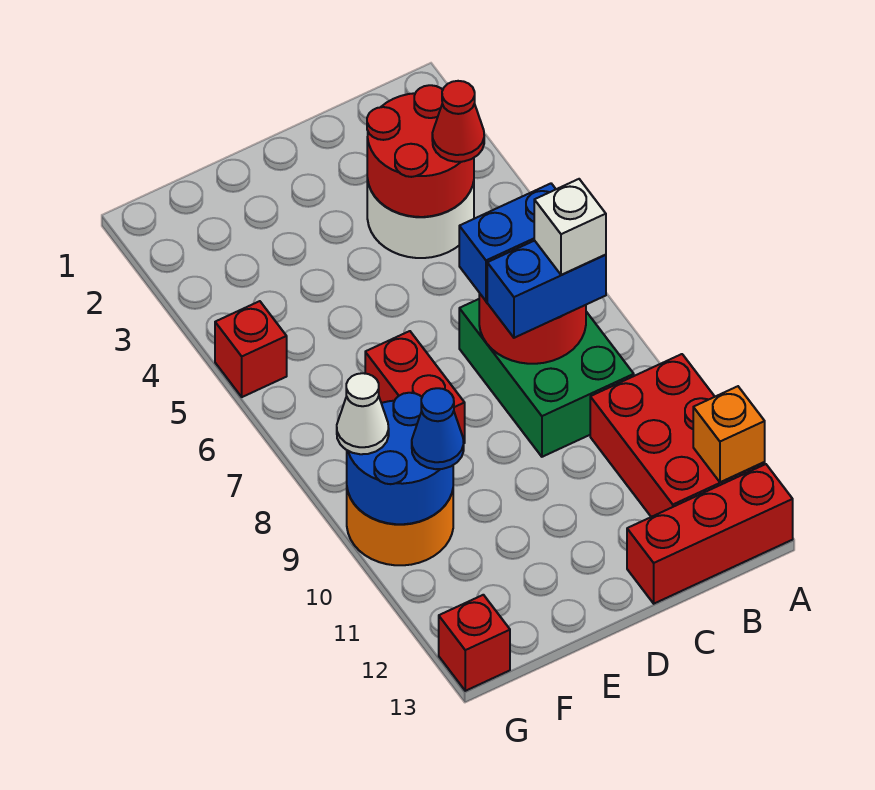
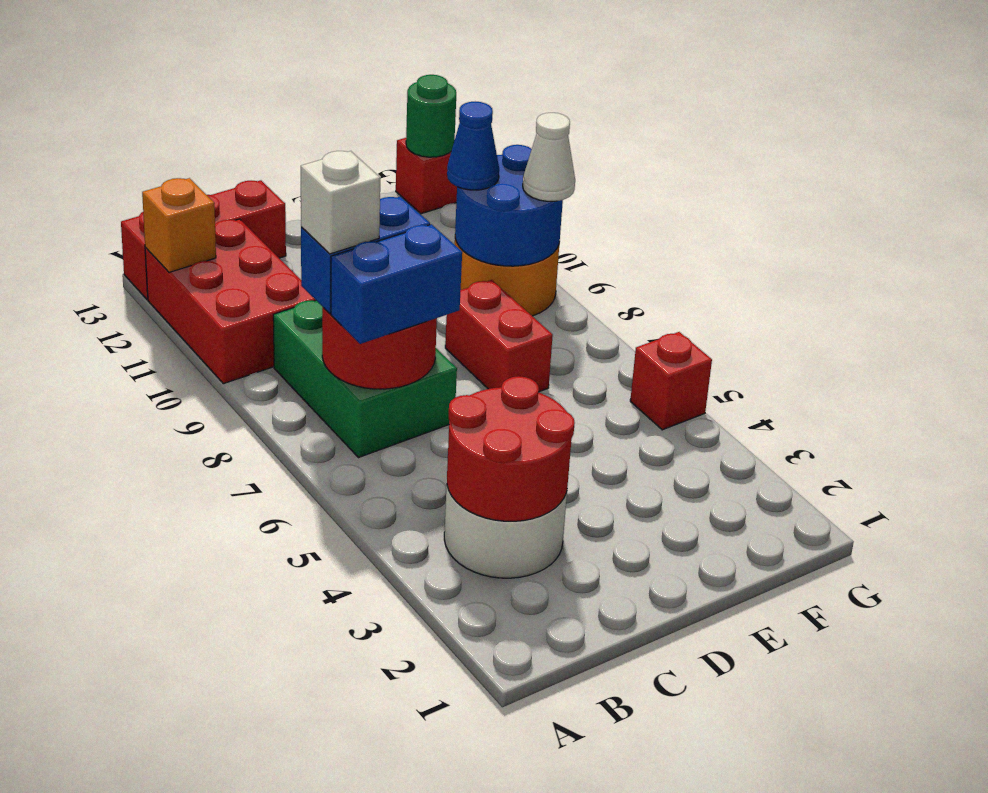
red 1x1 cone [432,81,484,162] -> none
none -> green 1x1 round brick [406,75,456,157]

